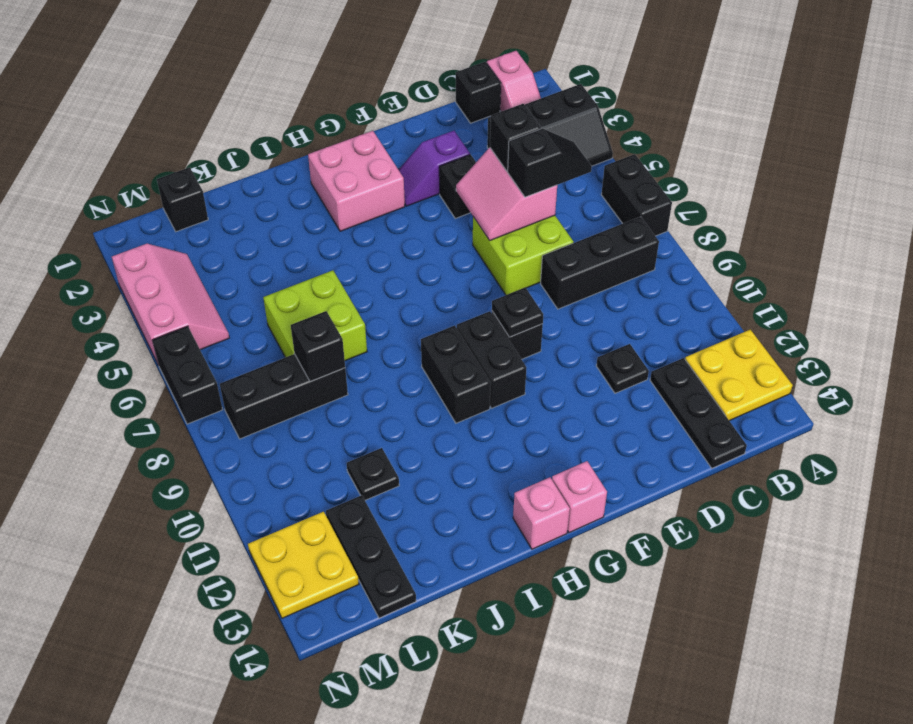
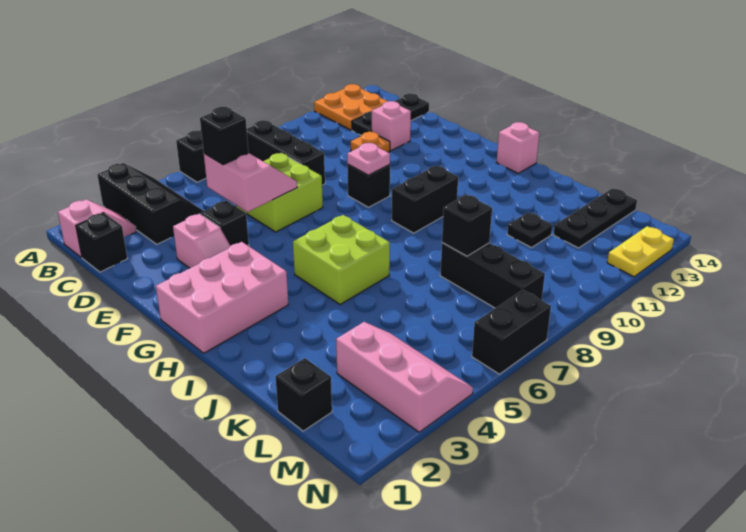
yellow 2x2 plate [685,330,793,421] -> orange 2x2 plate [314,84,388,130]
black 1x2 slope [508,128,592,197] -> none
pink 2x2 slope [456,148,557,240] -> pink 2x2 slope turned to [204,153,297,212]
black 1x1 plate [596,344,649,393] -> orange 1x1 plate [351,132,390,152]
purple 1x2 slope [399,131,470,206] -> pink 1x2 slope [173,214,230,268]
black 1x1 plate [492,288,543,337] -> pink 1x1 plate [347,143,390,175]
pink 2x2 brick [308,131,405,231] -> pink 2x3 brick [156,242,288,353]
black 1x2 brick [457,311,527,408] -> none
pink 1x1 brick [552,461,607,533] -> pink 1x1 brick moved to [372,101,411,151]
lime 2x2 brick [263,270,367,361] -> lime 2x2 brick moved to [293,215,390,305]
pink 2x3 slope [112,244,229,365] -> pink 2x3 slope turned to [336,322,473,432]
yellow 2x2 plate [248,512,359,618] -> yellow 1x2 plate [607,226,674,277]

